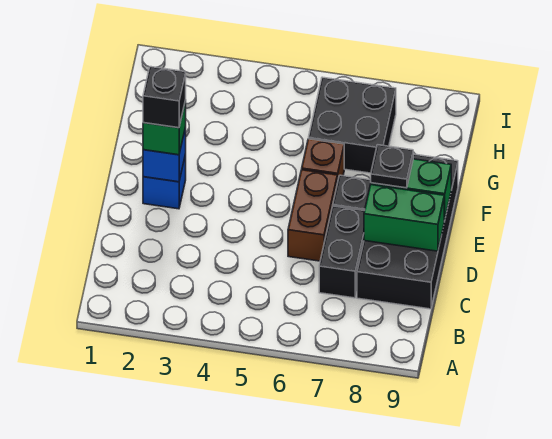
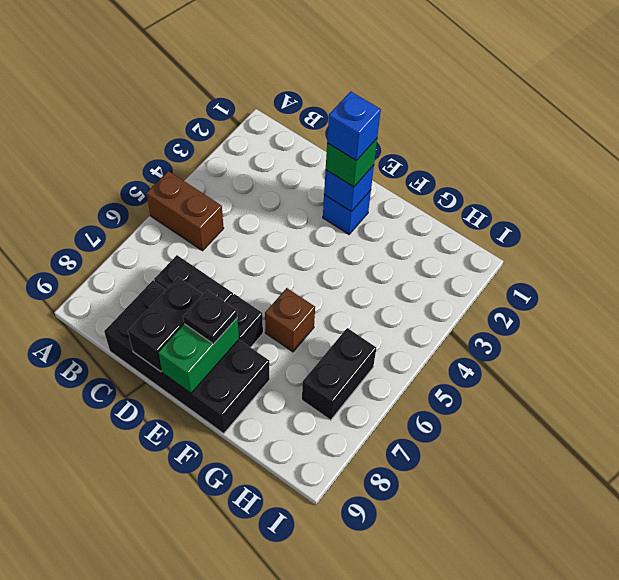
brown 1x2 brick [288,170,337,261] -> brown 1x2 brick moved to [146,171,224,251]
green 1x2 brick [364,185,444,251] -> black 1x2 brick [128,277,203,372]
black 1x1 brick [143,67,186,128] -> blue 1x1 brick [327,92,381,161]
black 2x2 brick [309,77,396,173] -> black 1x2 brick [302,328,376,420]

